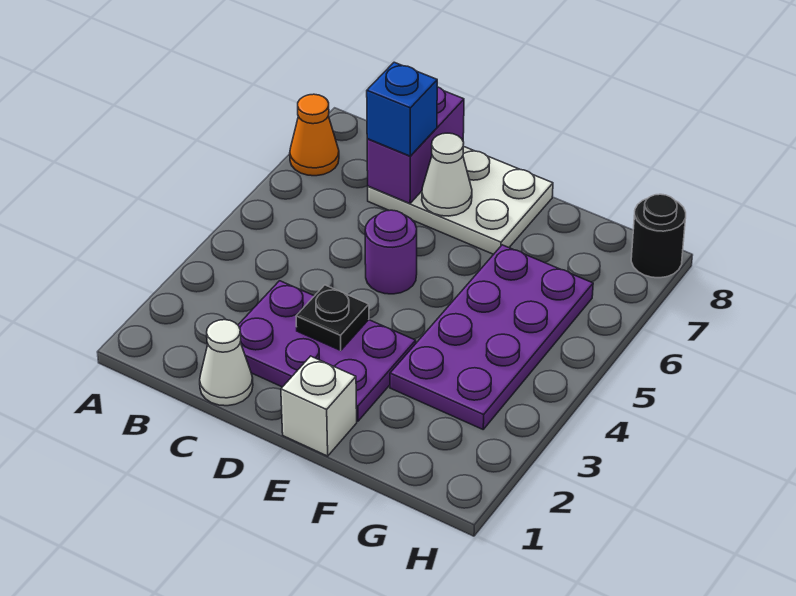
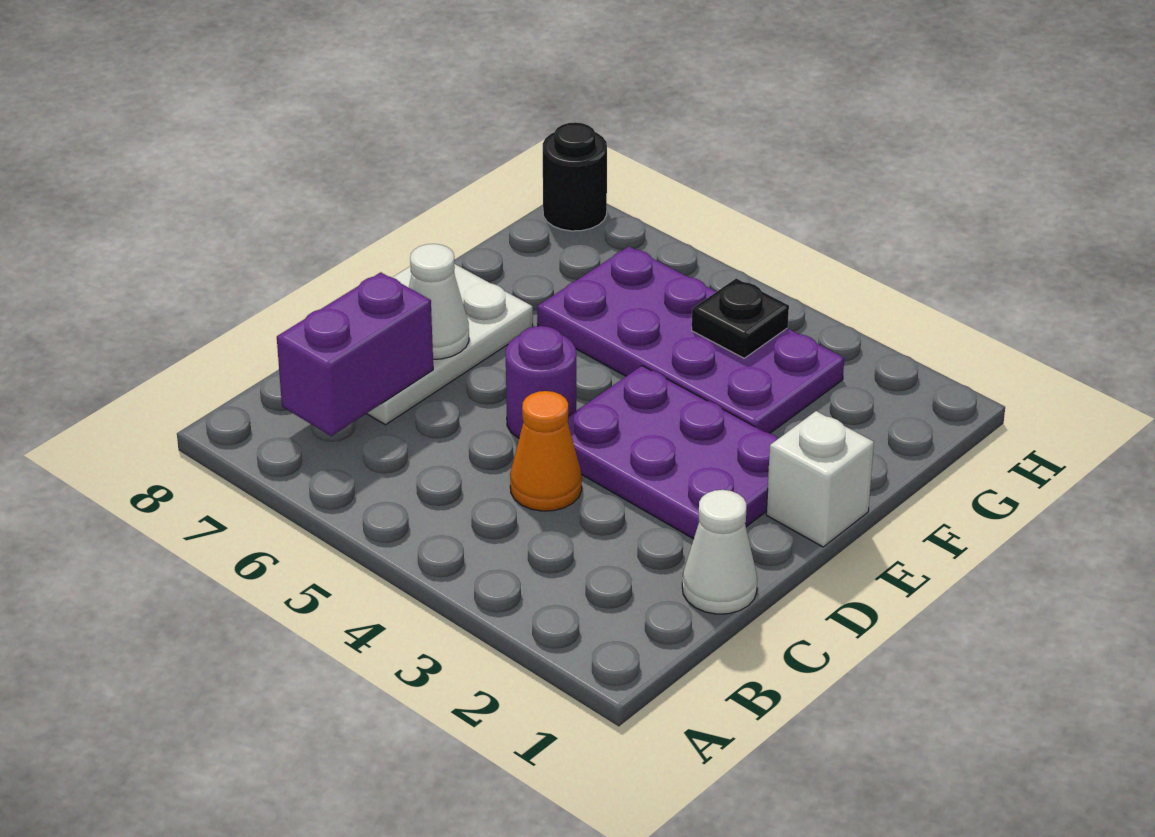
orange 1x1 cone [290,94,339,176] -> orange 1x1 cone moved to [510,391,582,511]
purple 2x3 plate [238,281,416,421] -> purple 2x3 plate turned to [568,366,779,539]
purple 1x2 brick [367,87,464,203] -> purple 1x2 brick turned to [277,272,433,436]
blue 1x1 brick [367,62,437,156] -> none
black 1x1 plate [296,285,369,350] -> black 1x1 plate moved to [692,278,789,358]

